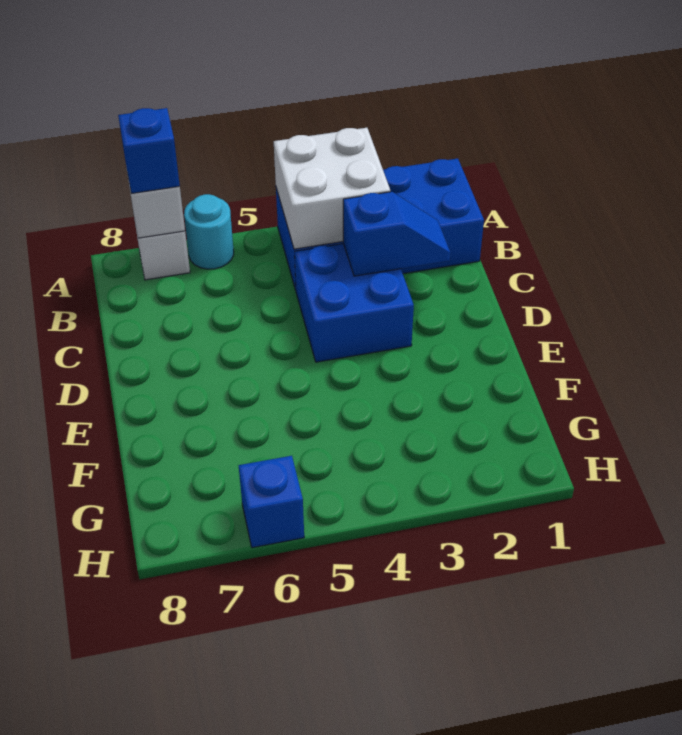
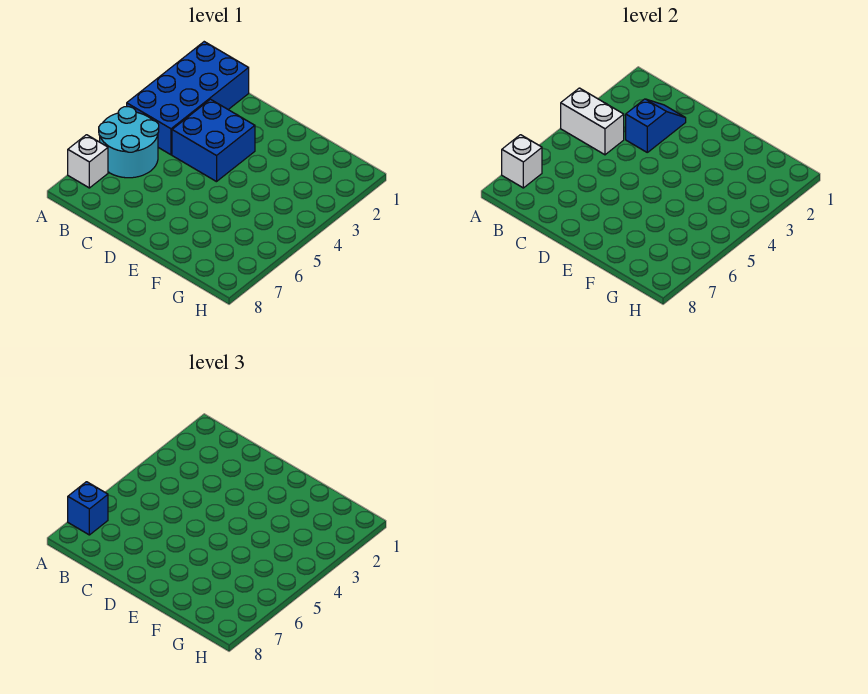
white 2x2 brick [274,128,390,249] -> white 1x2 brick [561,88,624,155]
cyan 1x1 round brick [184,194,234,269] -> cyan 2x2 round brick [99,107,159,178]
blue 1x1 brick [239,456,304,548] -> none

